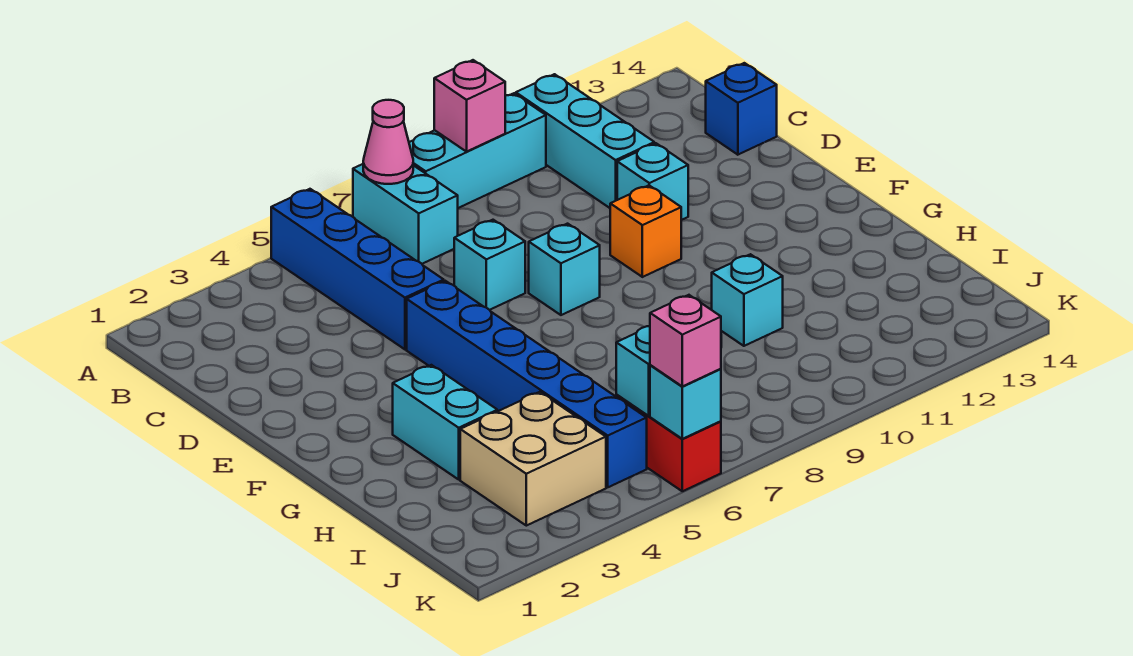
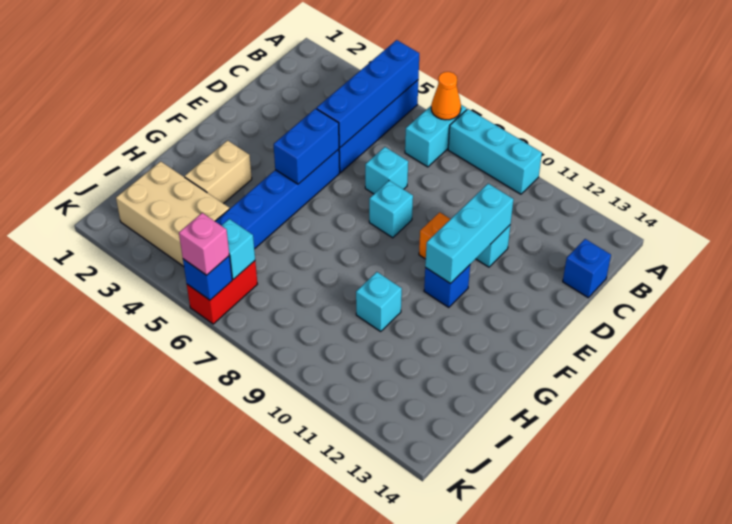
none -> blue 1x4 brick [316,40,419,148]
pink 1x1 cone [363,100,413,184] -> orange 1x1 cone [431,72,461,120]
pink 1x1 brick [434,60,505,152] -> none
cyan 1x3 brick [516,74,654,208] -> cyan 1x3 brick moved to [425,184,513,284]
none -> blue 1x2 brick [274,109,339,184]
none -> blue 1x1 brick [424,265,470,308]
cyan 1x2 brick [393,365,497,479] -> tan 1x2 brick [185,140,252,204]
tan 2x2 brick [460,392,606,526] -> tan 2x3 brick [116,161,229,266]
cyan 1x1 brick [650,365,721,439] -> blue 1x1 brick [183,256,232,300]

